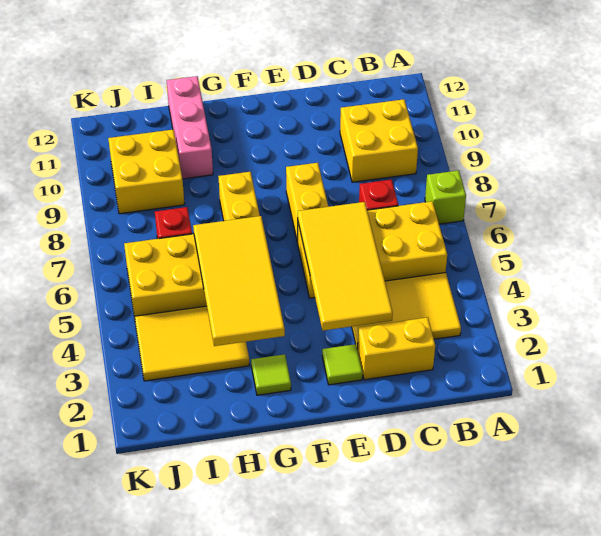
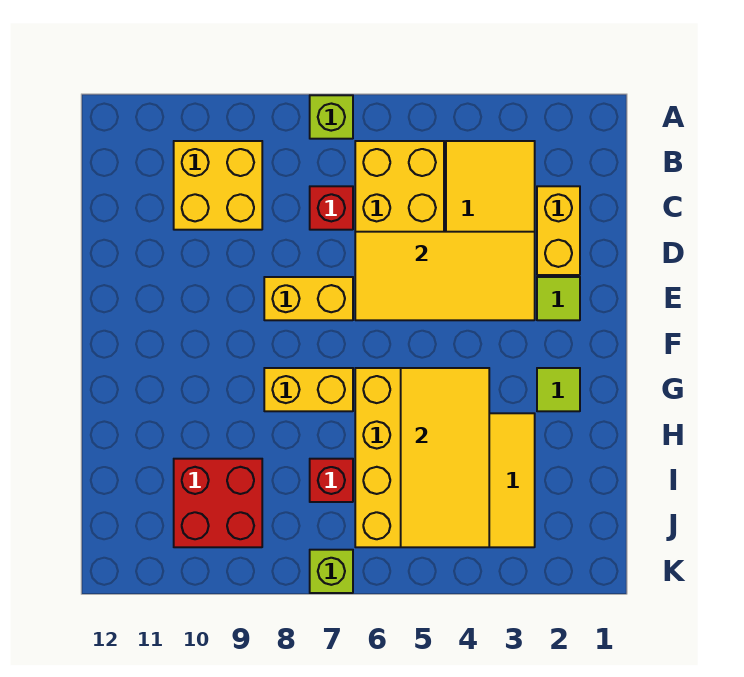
yellow 2x4 tile [193,216,285,346] -> yellow 2x4 tile turned to [401,368,489,547]
pink 1x3 brick [167,76,213,179] -> none
yellow 2x2 brick [108,130,185,214] -> red 2x2 brick [174,459,262,547]
none -> lime 1x1 brick [310,550,353,593]

